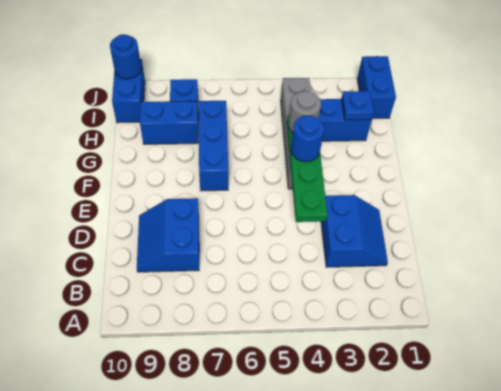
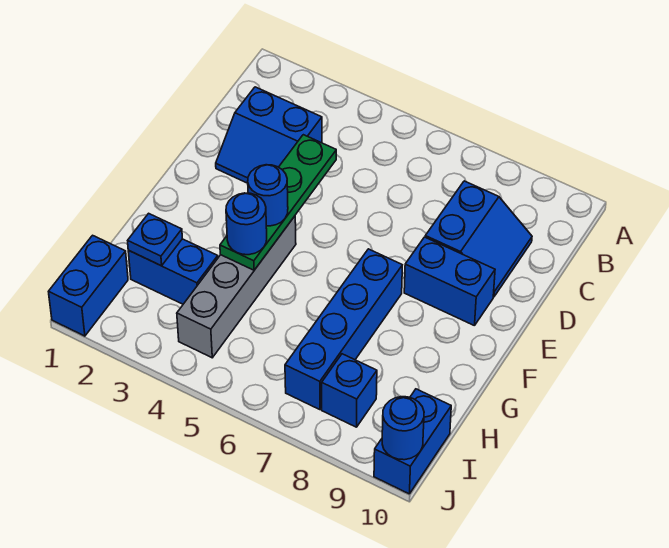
blue 2x2 slope [321,195,388,267] -> blue 2x2 slope turned to [216,87,322,183]
blue 1x3 brick [199,101,228,191] -> blue 1x4 brick [285,249,402,410]
grey 1x1 round brick [289,91,321,133] -> blue 1x1 round brick [226,193,267,255]
blue 1x2 brick [140,101,199,144] -> blue 1x2 brick moved to [404,237,495,326]

